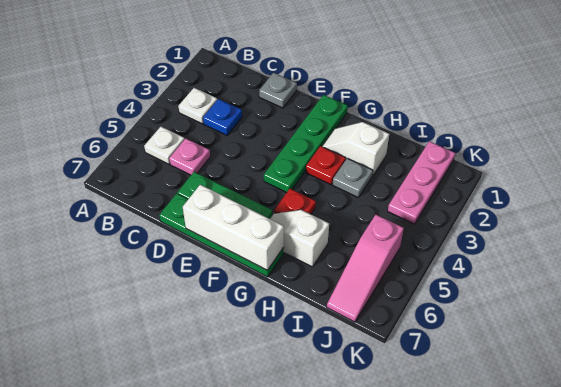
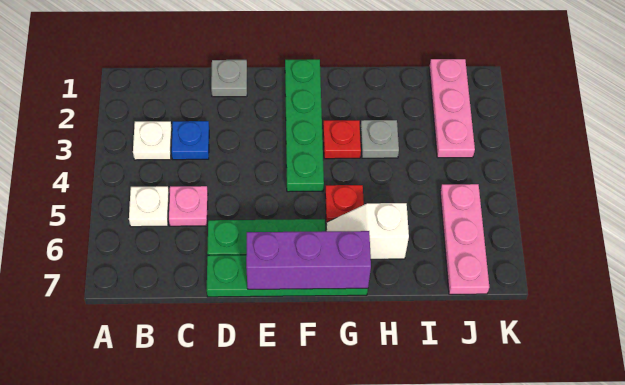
white 1x3 brick [183,185,284,270] -> purple 1x3 brick [246,231,371,289]
white 1x2 slope [322,122,389,176] -> none
pink 1x3 slope [327,215,404,322] -> pink 1x3 plate [440,184,489,294]

